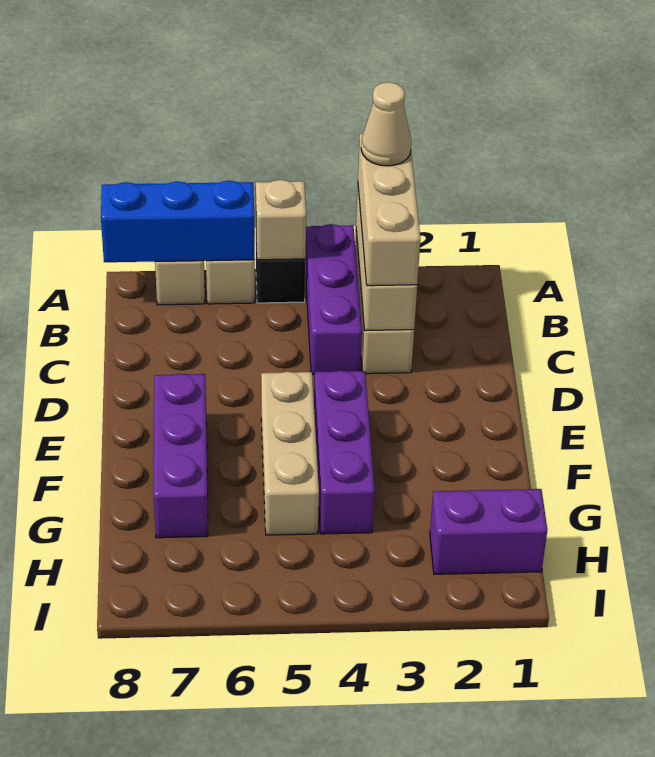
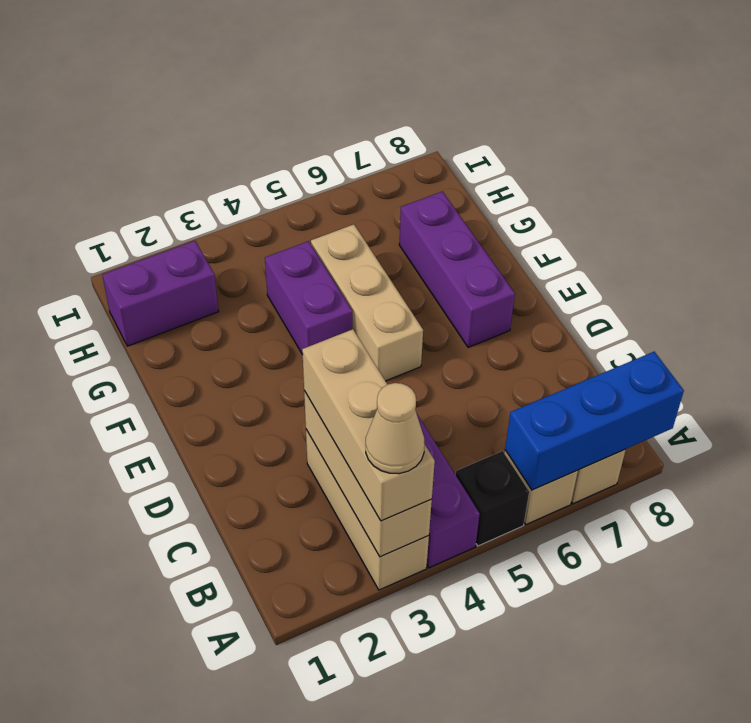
tan 1x1 brick [256,180,306,260] -> none
purple 1x3 brick [314,370,375,534] -> purple 1x2 brick [265,241,352,355]

